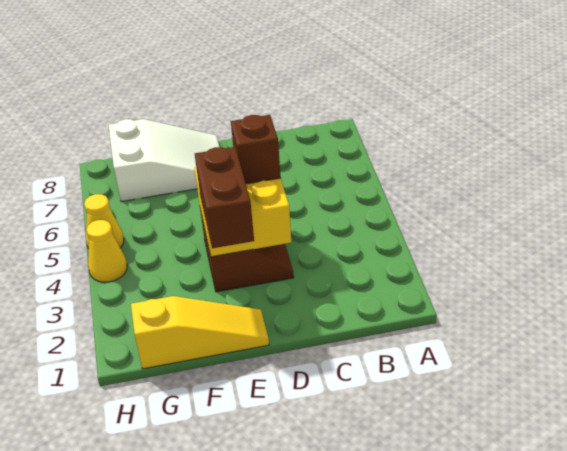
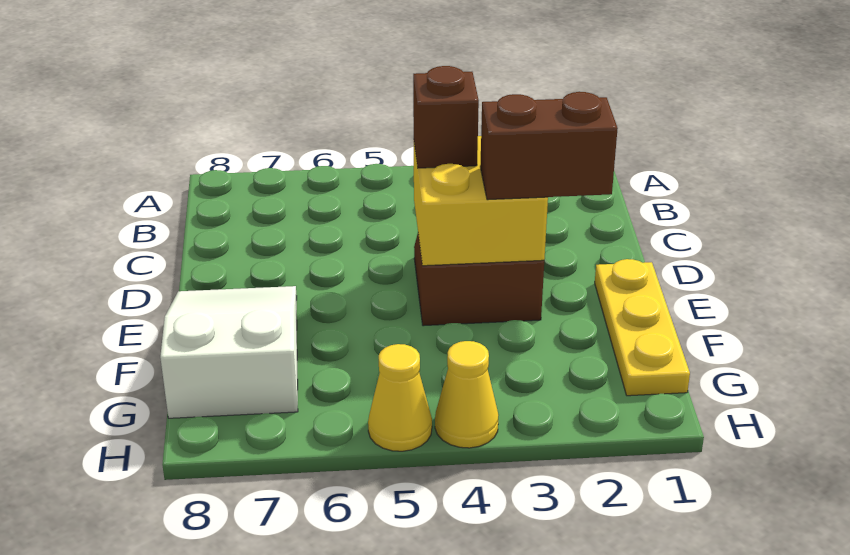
yellow 1x3 slope [131,296,269,369] -> yellow 1x3 plate [595,259,690,396]

